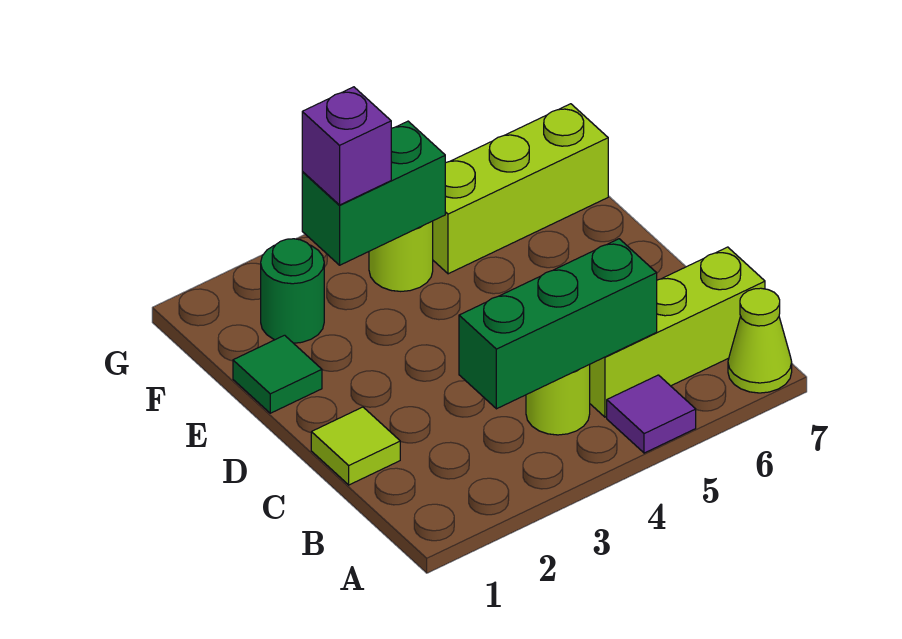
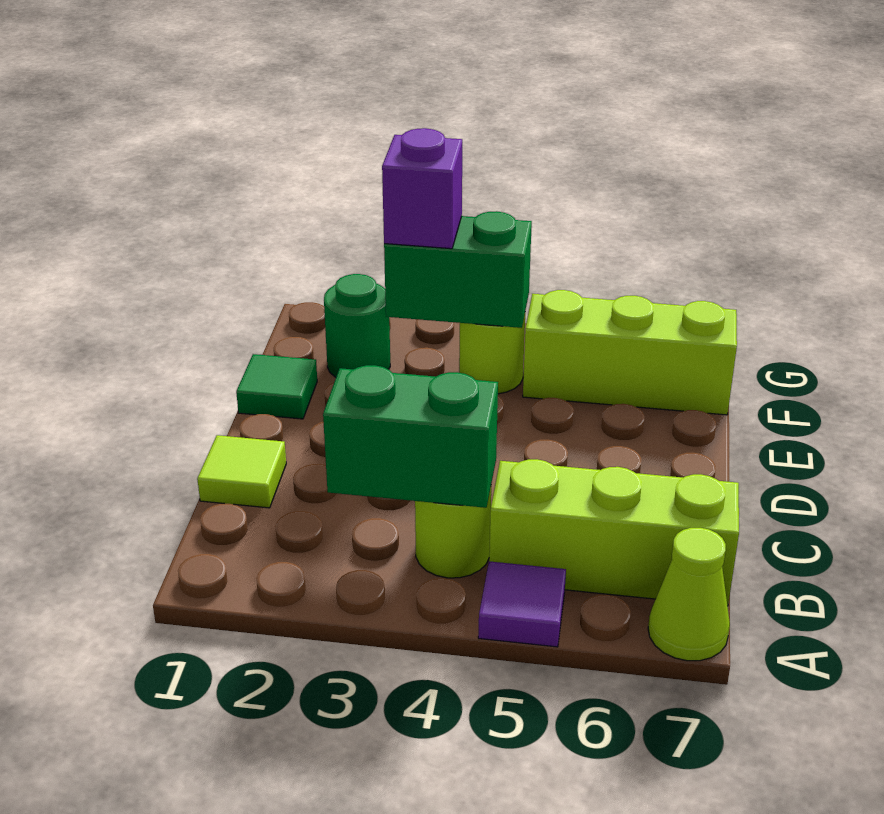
green 1x3 brick [459,239,657,409] -> green 1x2 brick [323,365,498,508]

